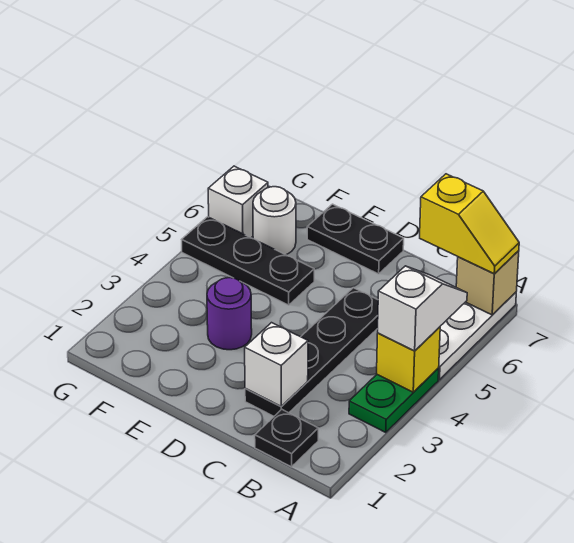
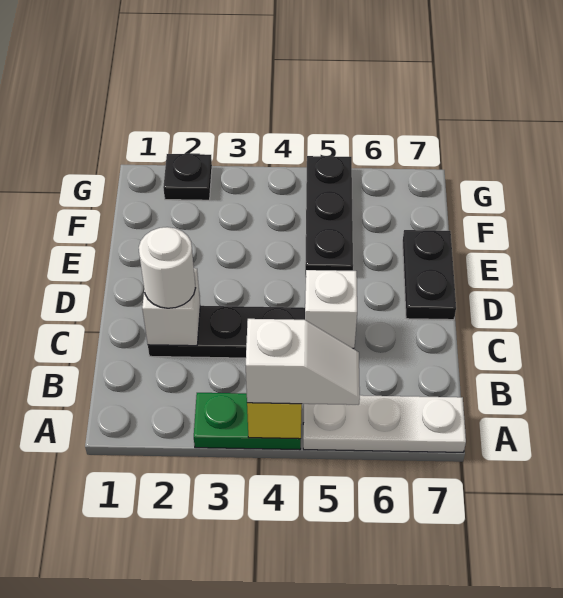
tan 1x1 brick [456,251,519,315] -> none
yellow 1x2 slope [420,174,519,274] -> none
black 1x1 plate [255,409,318,467] -> black 1x1 plate moved to [163,154,212,200]
purple 1x1 round brick [207,278,252,350] -> none
white 1x1 round brick [253,187,296,255] -> white 1x1 round brick moved to [139,227,196,308]
white 1x1 brick [208,166,268,238] -> white 1x1 brick moved to [305,270,357,348]

